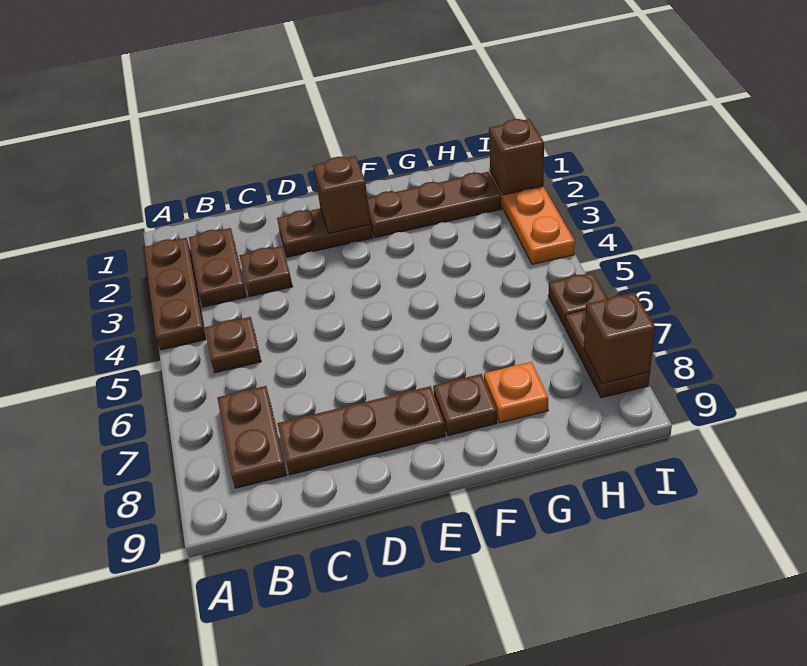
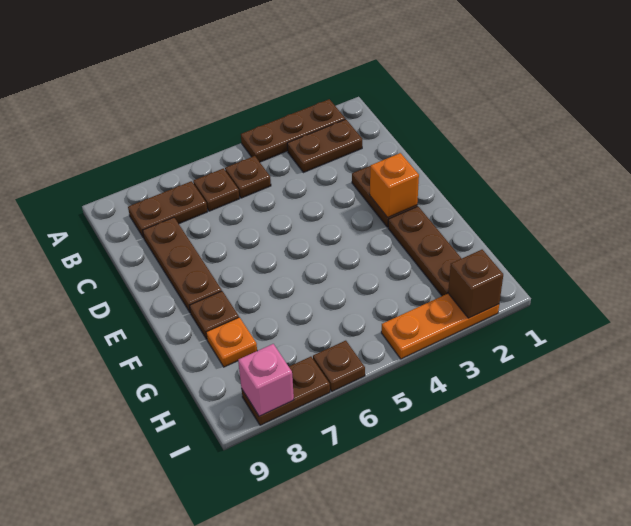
brown 1x1 plate [240,246,293,297] -> brown 1x1 plate moved to [193,168,239,211]
brown 1x1 brick [313,156,371,233] -> orange 1x1 brick [370,153,419,217]
brown 1x1 brick [584,293,655,384] -> pink 1x1 brick [238,344,294,416]

